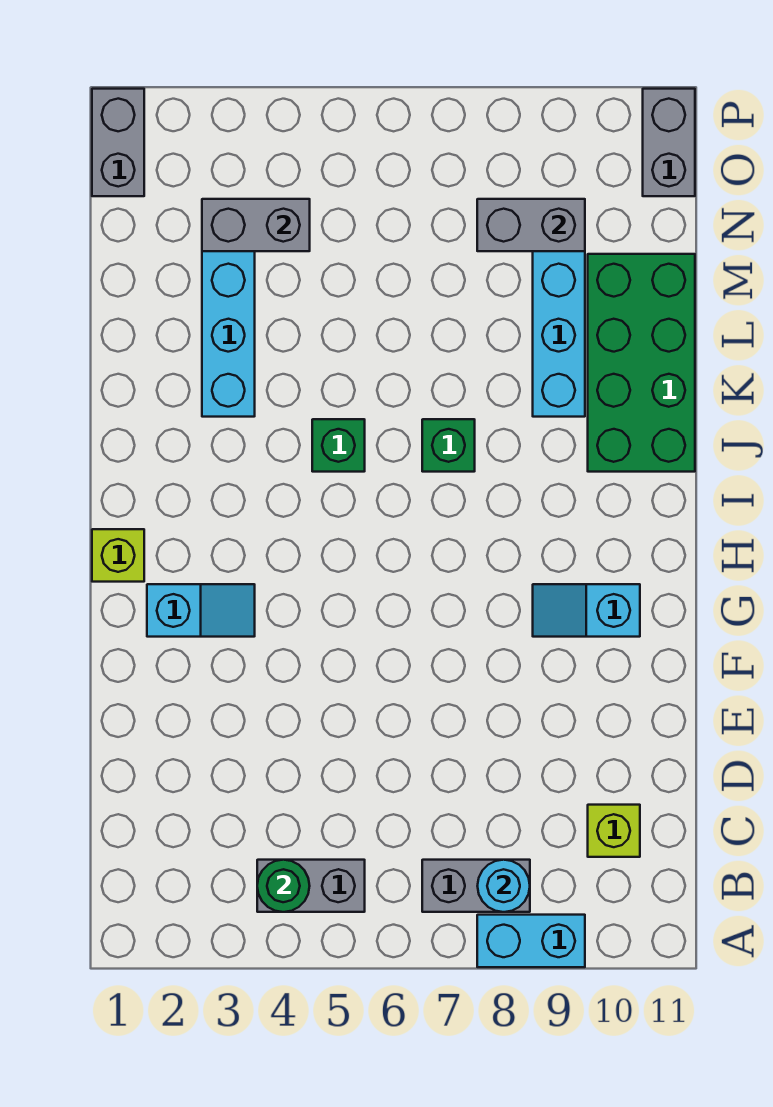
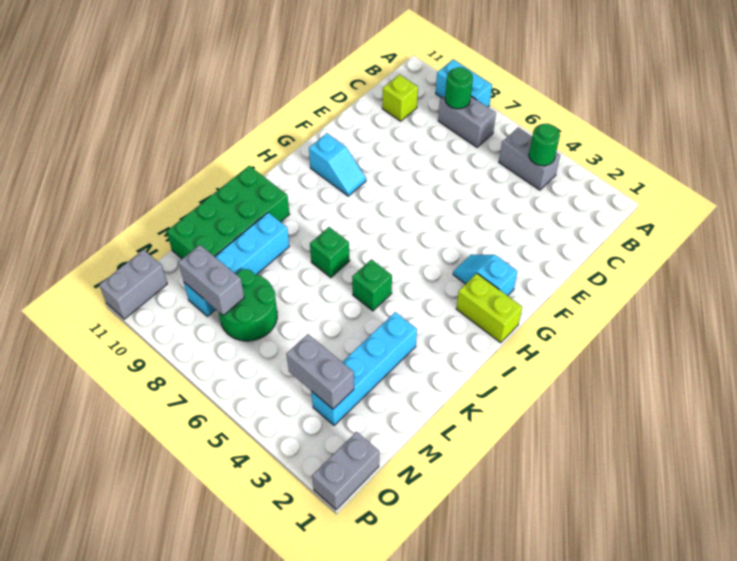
cyan 1x1 round brick [478,860,530,912] -> green 1x1 round brick [445,67,473,109]
lime 1x1 brick [92,529,144,582] -> lime 1x2 brick [456,274,522,343]
none -> green 2x2 round brick [219,269,277,341]

